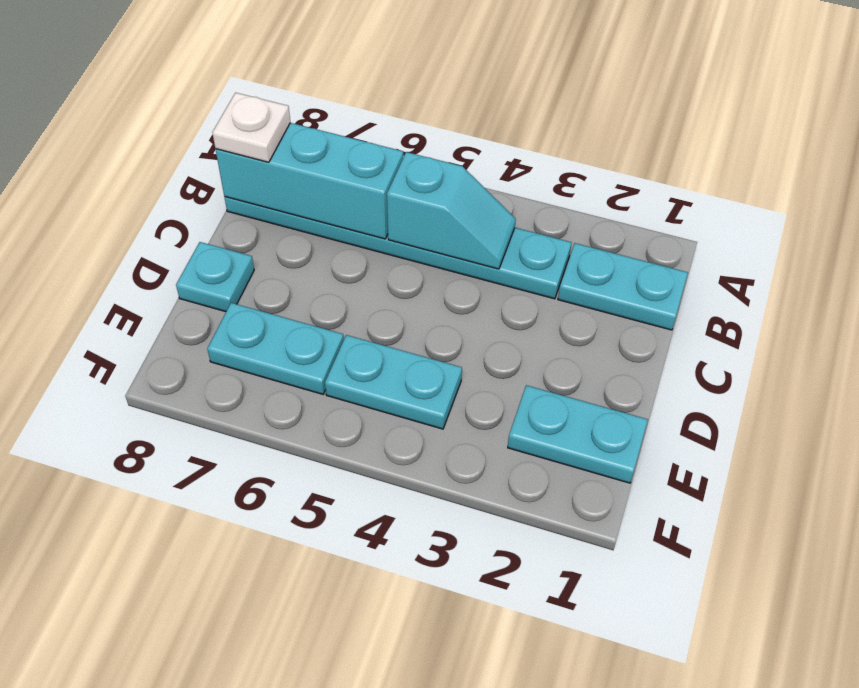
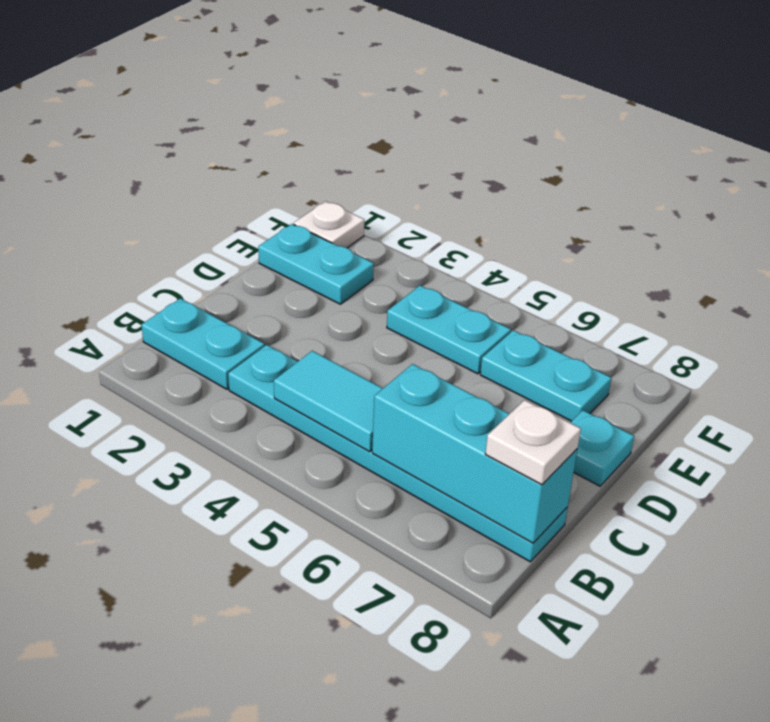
cyan 1x2 slope [387,152,516,269] -> cyan 1x2 tile [274,351,383,452]
none -> white 1x1 plate [294,201,364,248]

